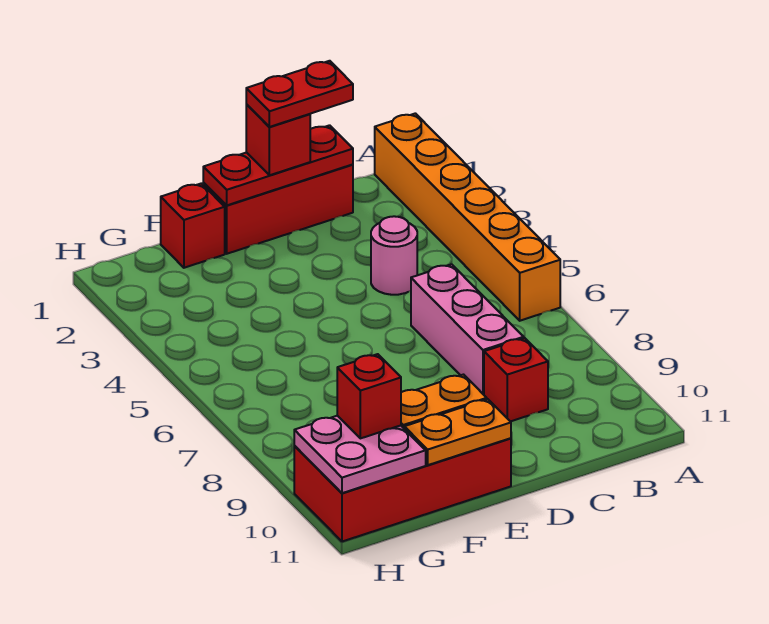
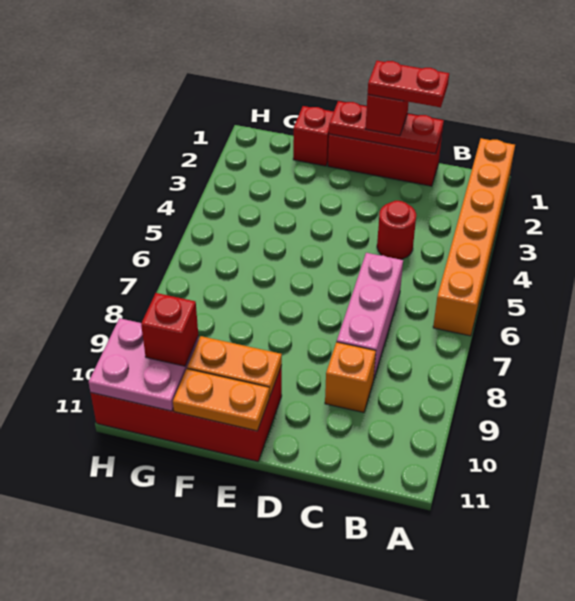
pink 1x1 round brick [371,216,417,295] -> red 1x1 round brick [377,201,416,259]
red 1x1 brick [484,338,548,422] -> orange 1x1 brick [325,342,376,413]

